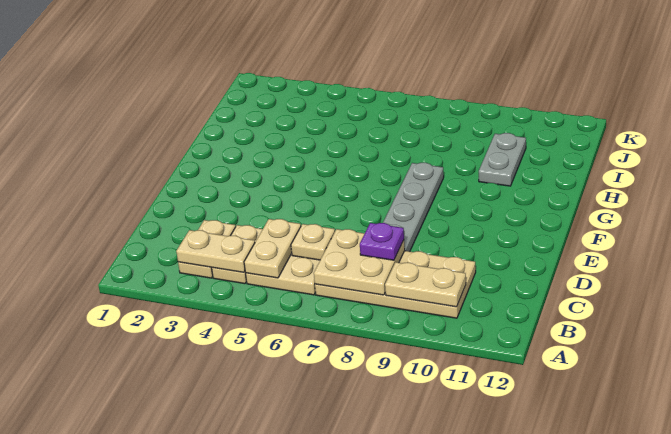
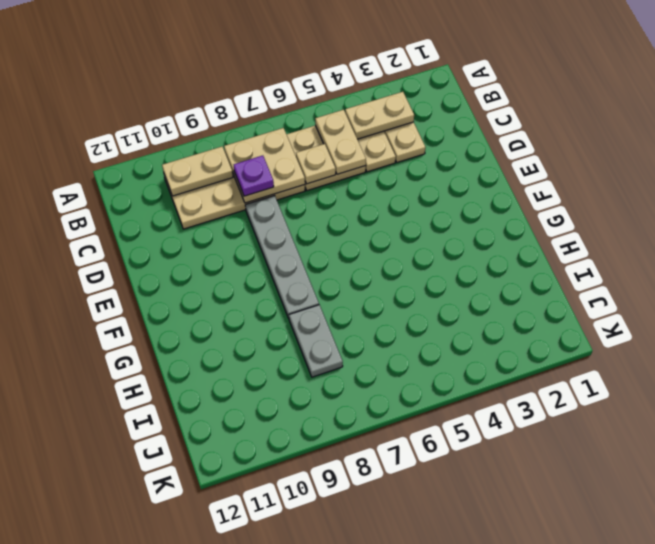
grey 1x2 plate [479,133,526,186] -> grey 1x2 plate moved to [289,305,343,377]

